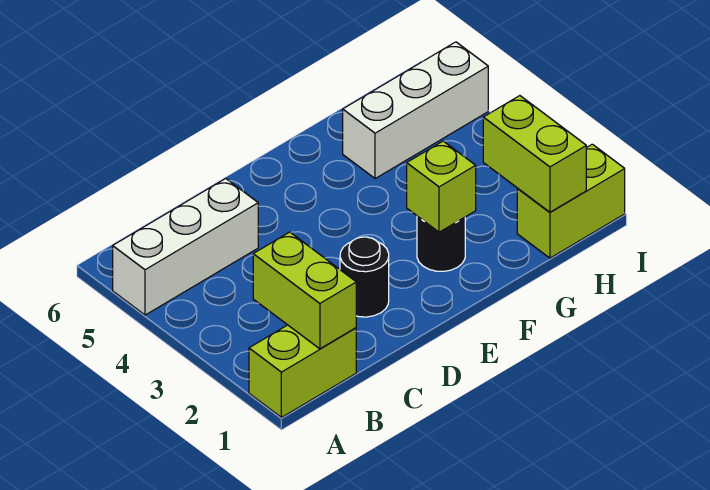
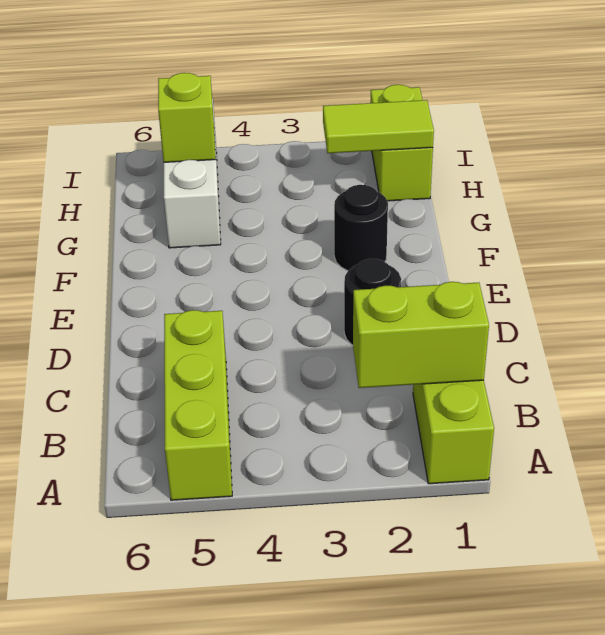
white 1x3 brick [113,179,258,315] -> lime 1x3 brick [164,310,232,500]
lime 1x1 brick [407,141,476,232] -> lime 1x1 brick moved to [158,73,216,162]
lime 1x2 brick [483,96,586,212] -> lime 1x2 tile [323,100,434,153]

